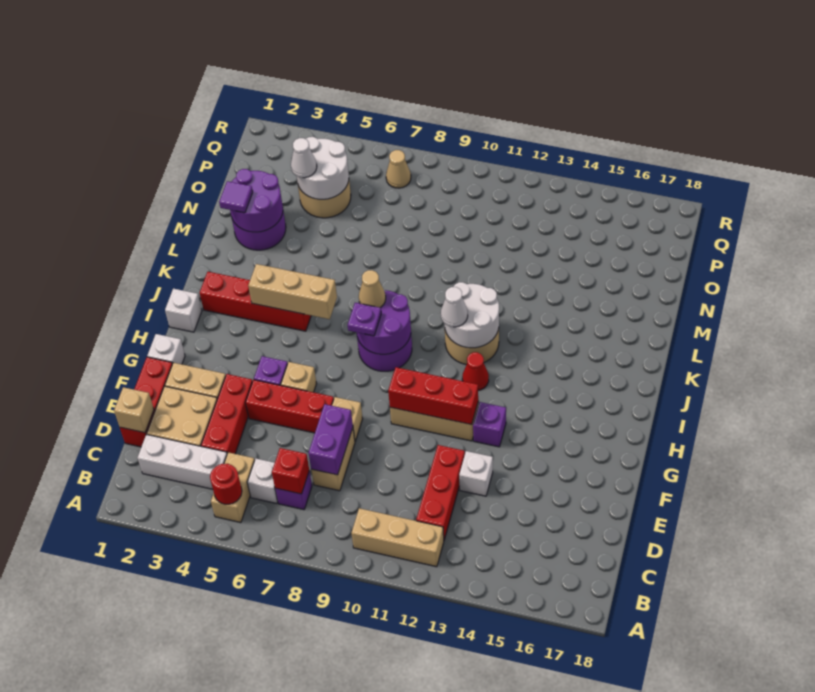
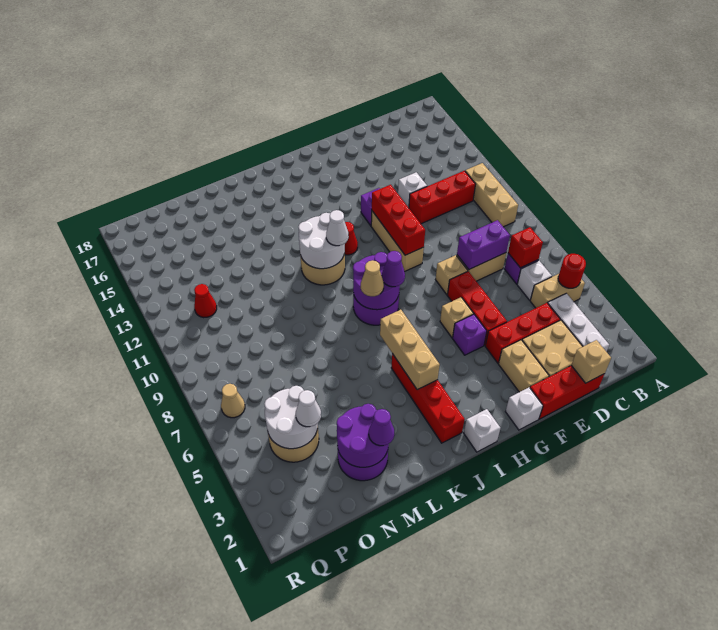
purple 1x1 plate [348,303,381,336] -> purple 1x1 cone [382,251,405,287]
purple 1x1 tile [219,181,253,213] -> purple 1x1 cone [369,409,394,446]
none -> red 1x1 cone [194,284,217,318]

